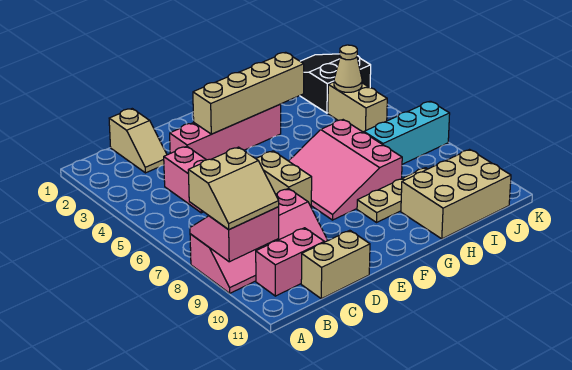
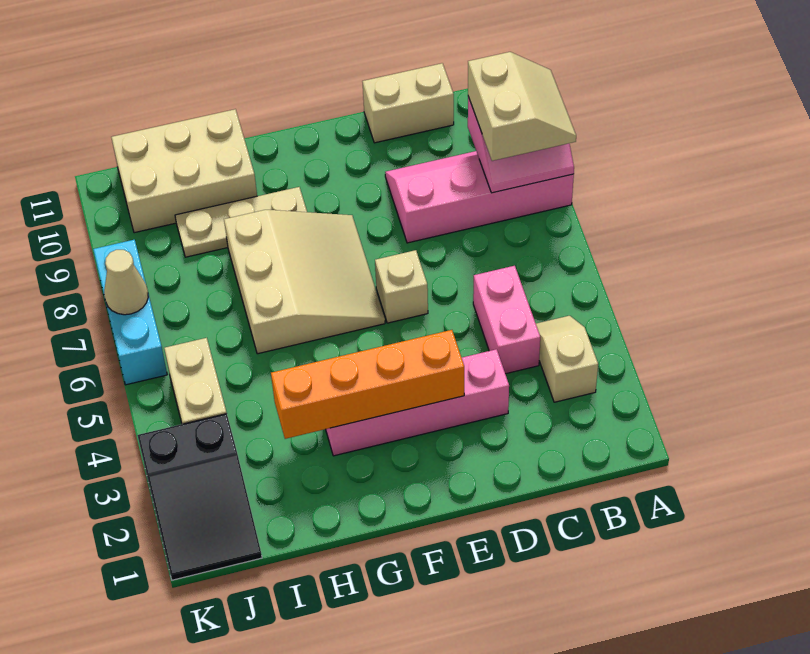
tan 2x2 slope [188,147,279,230] -> tan 2x2 slope turned to [468,52,576,161]
pink 1x2 brick [256,228,324,296] -> none
tan 1x2 slope [109,109,167,173] -> tan 1x2 slope moved to [536,316,598,402]
tan 1x4 brick [193,52,304,134] -> orange 1x4 brick [271,330,464,439]
tan 1x2 brick [256,151,312,206] -> tan 1x1 brick [375,250,428,323]
pink 3x3 slope [289,120,402,220] -> tan 3x3 slope [224,210,385,354]
cyan 1x3 brick [364,101,450,164] -> cyan 1x3 brick turned to [93,240,167,385]
tan 1x1 cone [334,45,362,92] -> tan 1x1 cone moved to [104,250,148,315]

